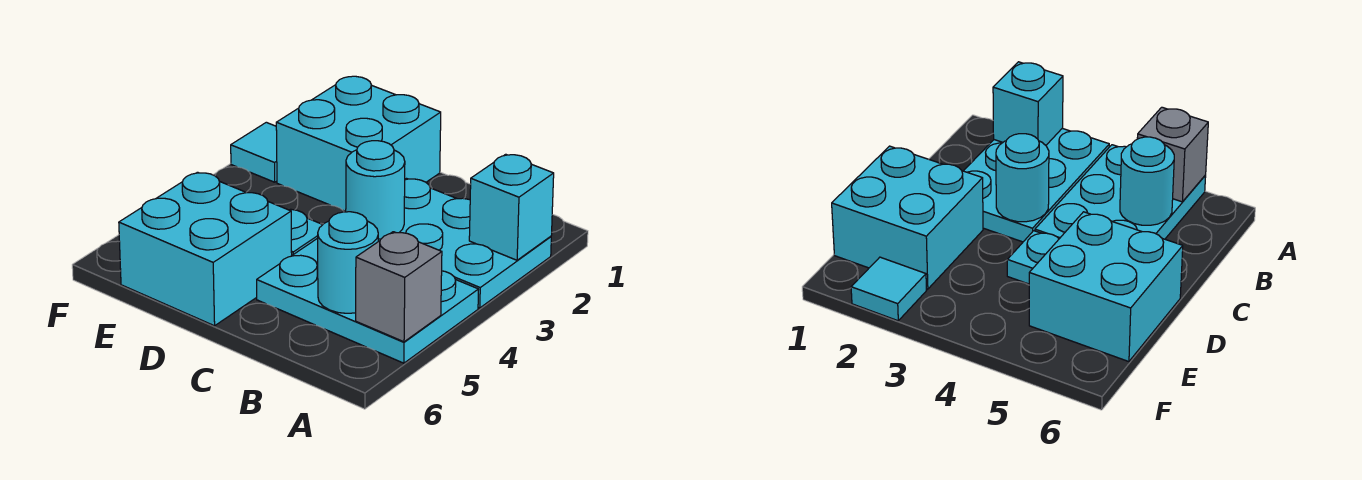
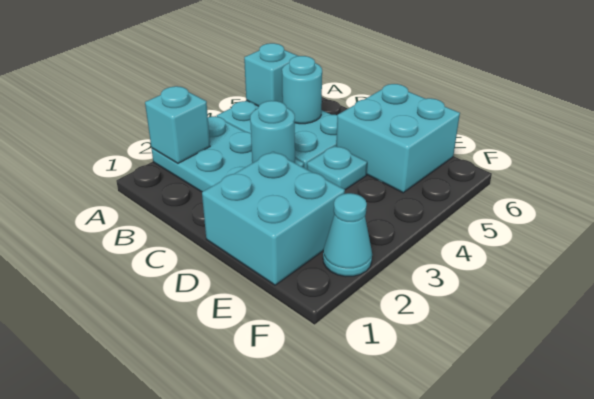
grey 1x1 brick [356,232,442,342] -> cyan 1x1 brick [244,43,298,106]
cyan 1x1 tile [231,122,277,182] -> cyan 1x1 cone [323,193,372,277]

